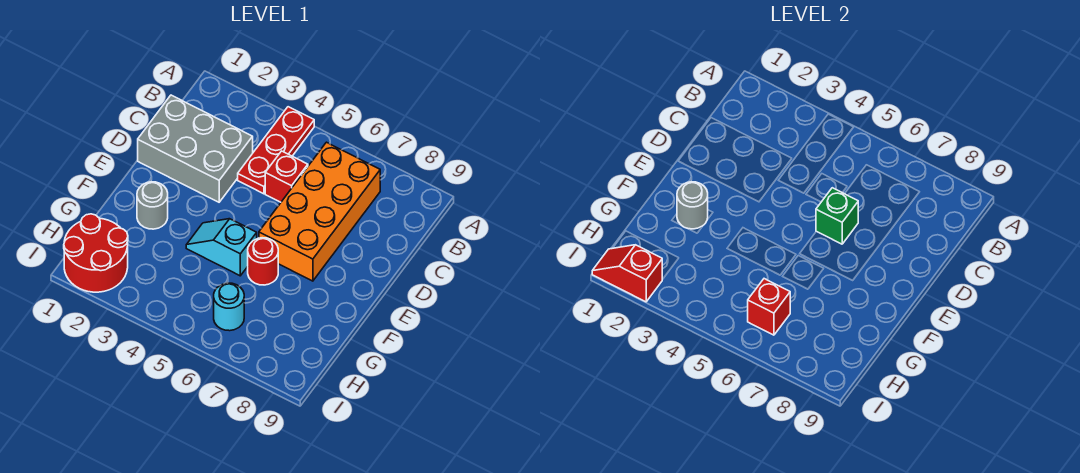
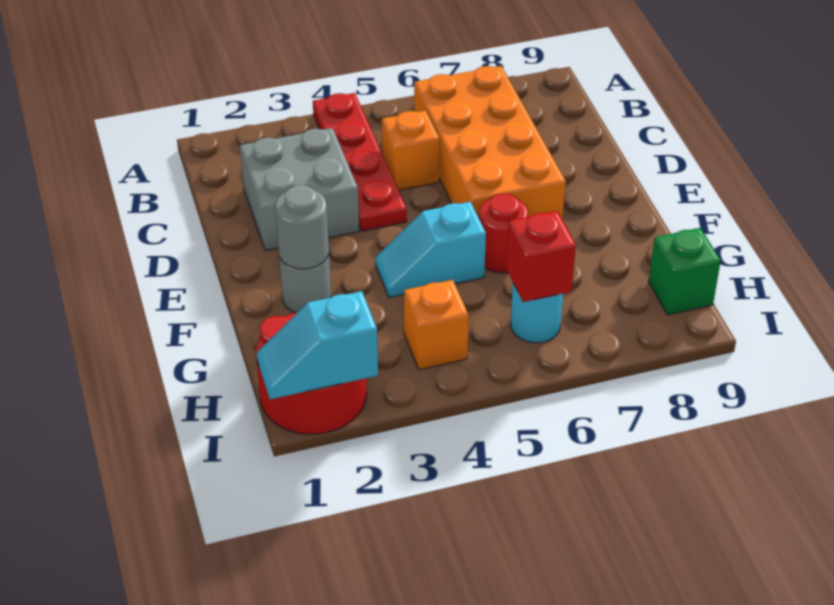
red 1x3 plate [238,107,314,194] -> red 1x4 plate [313,93,407,231]
grey 2x3 brick [138,95,253,202] -> grey 2x2 brick [240,128,359,251]
red 1x1 brick [265,151,308,202] -> orange 1x1 brick [382,110,439,190]
green 1x1 brick [816,188,858,244] -> green 1x1 brick moved to [649,228,721,315]
none -> orange 1x1 brick [404,280,469,370]
red 1x2 slope [592,245,662,302] -> cyan 1x2 slope [257,291,378,399]

